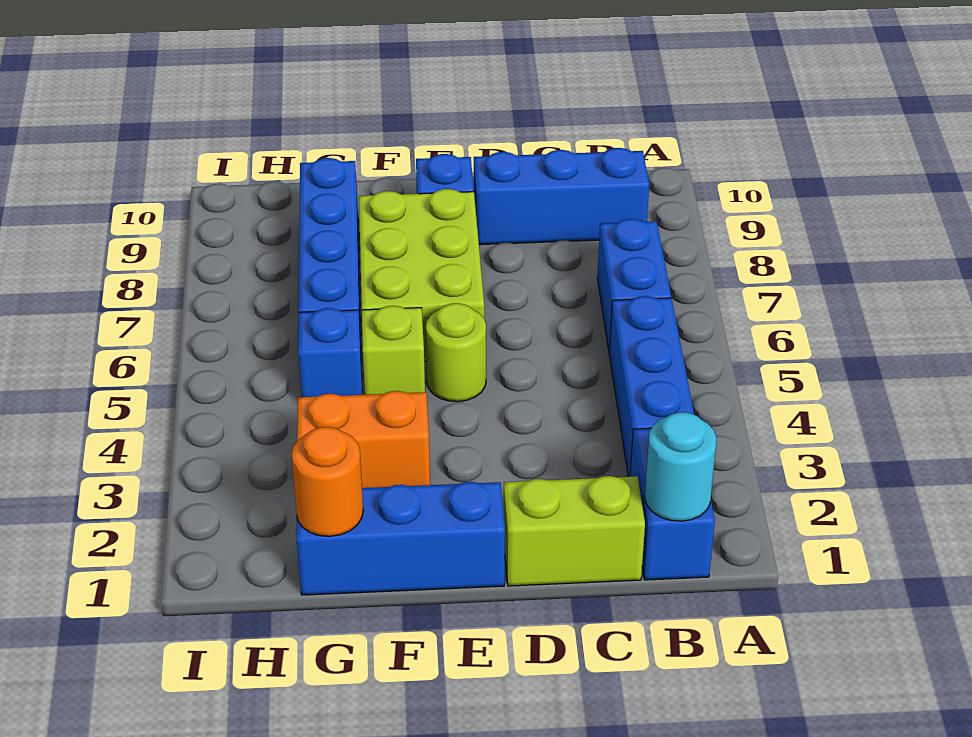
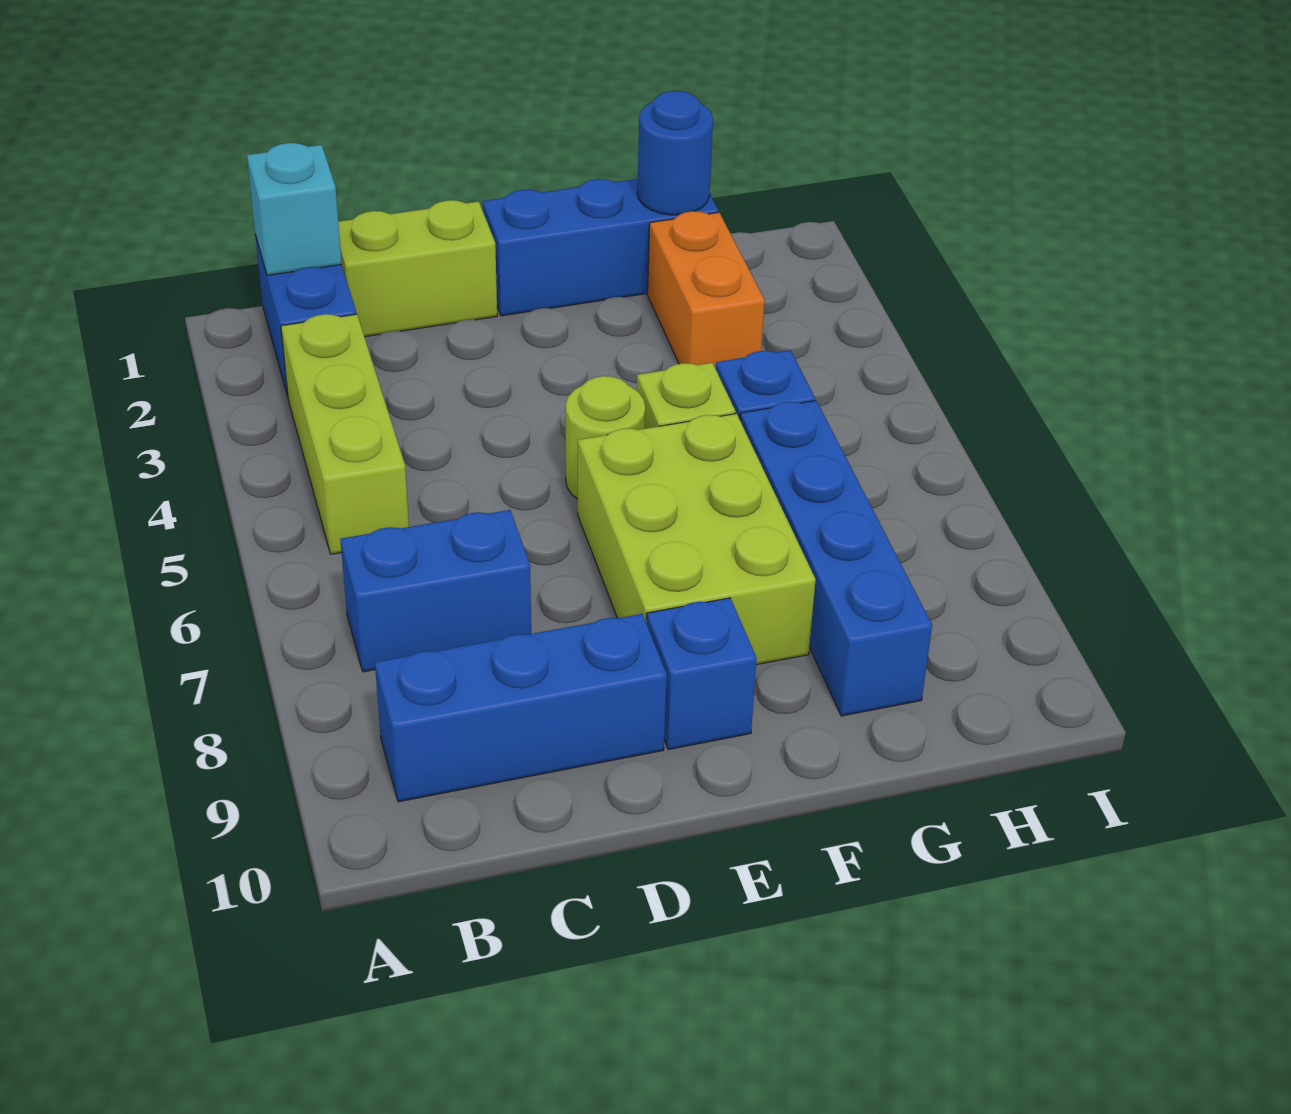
cyan 1x1 round brick [645,412,716,521] -> cyan 1x1 brick [247,143,342,275]
blue 1x3 brick [609,296,694,477] -> lime 1x3 brick [281,314,409,554]
blue 1x2 brick [597,219,671,354] -> blue 1x2 brick turned to [340,510,531,672]
orange 1x2 brick [297,391,430,488] -> orange 1x2 brick turned to [648,211,765,369]
orange 1x1 round brick [292,427,363,536] -> blue 1x1 round brick [638,91,713,215]

